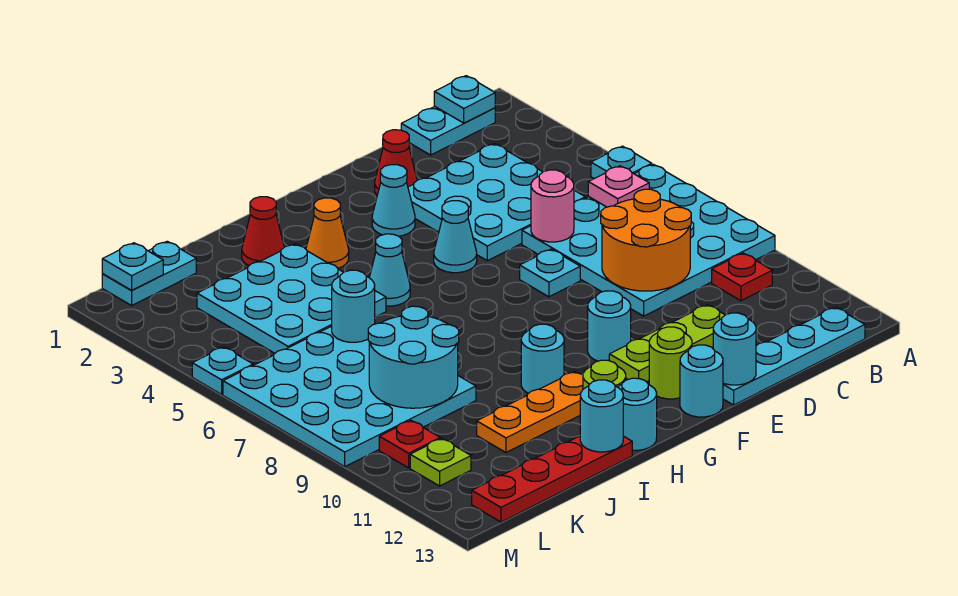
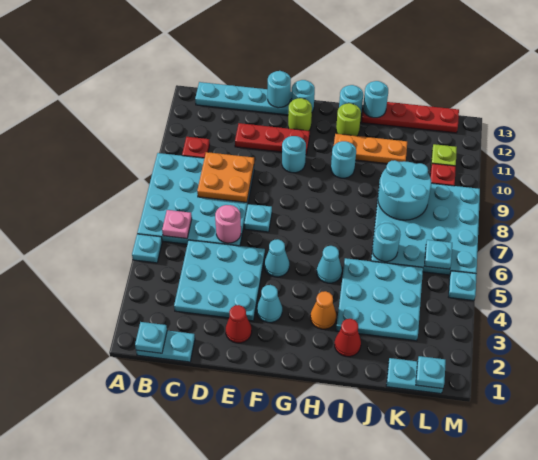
orange 2x2 round brick [601,189,691,291] -> orange 2x2 plate [197,152,254,202]
lime 1x3 plate [609,305,725,382] -> red 1x3 plate [235,123,310,154]
none -> cyan 1x1 plate [425,240,452,269]

